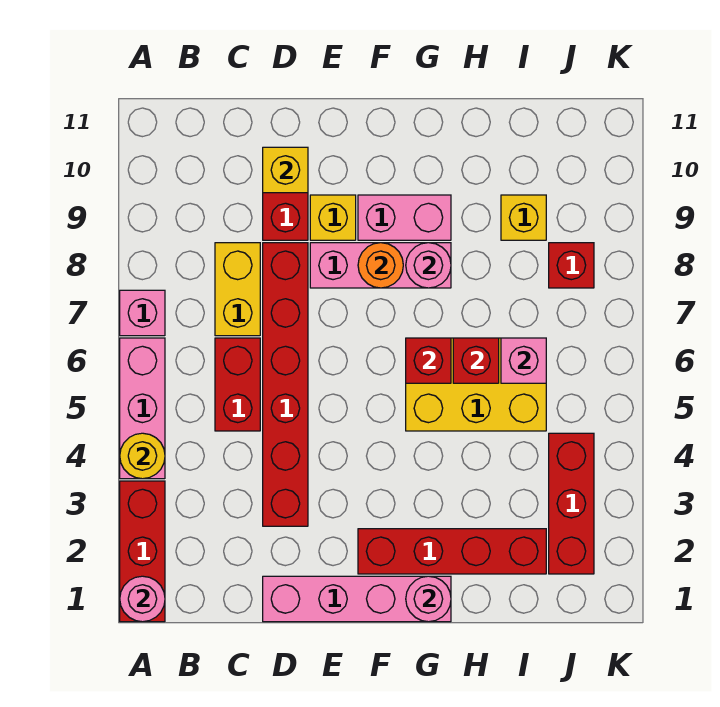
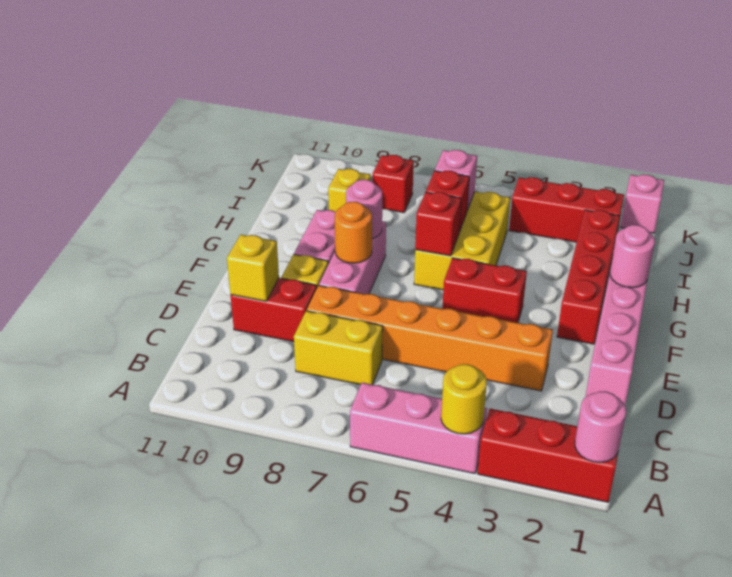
pink 1x1 brick [120,290,165,336] -> pink 1x1 brick moved to [621,174,664,233]
red 1x2 brick [215,338,260,431] -> red 1x2 brick moved to [442,258,527,323]
red 1x6 brick [263,243,308,526] -> orange 1x6 brick [307,286,553,391]

